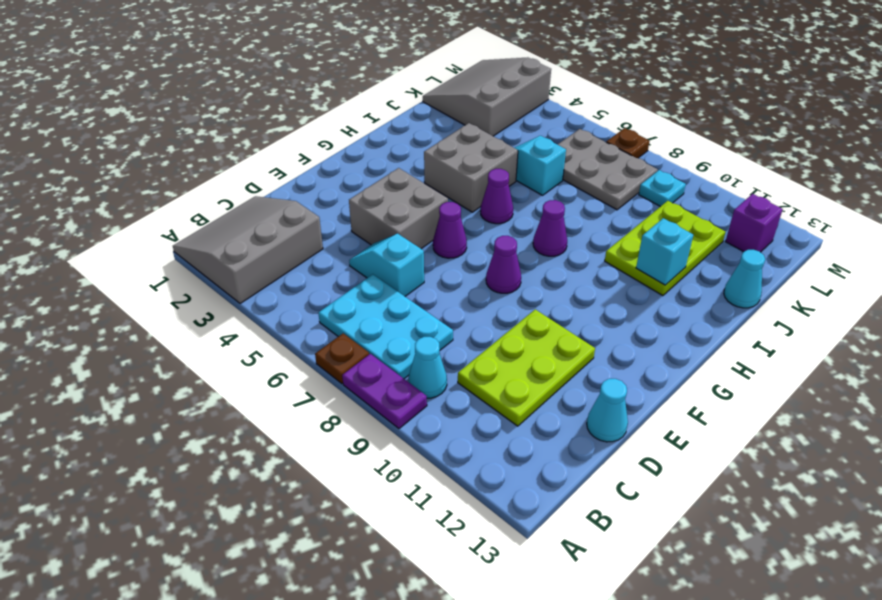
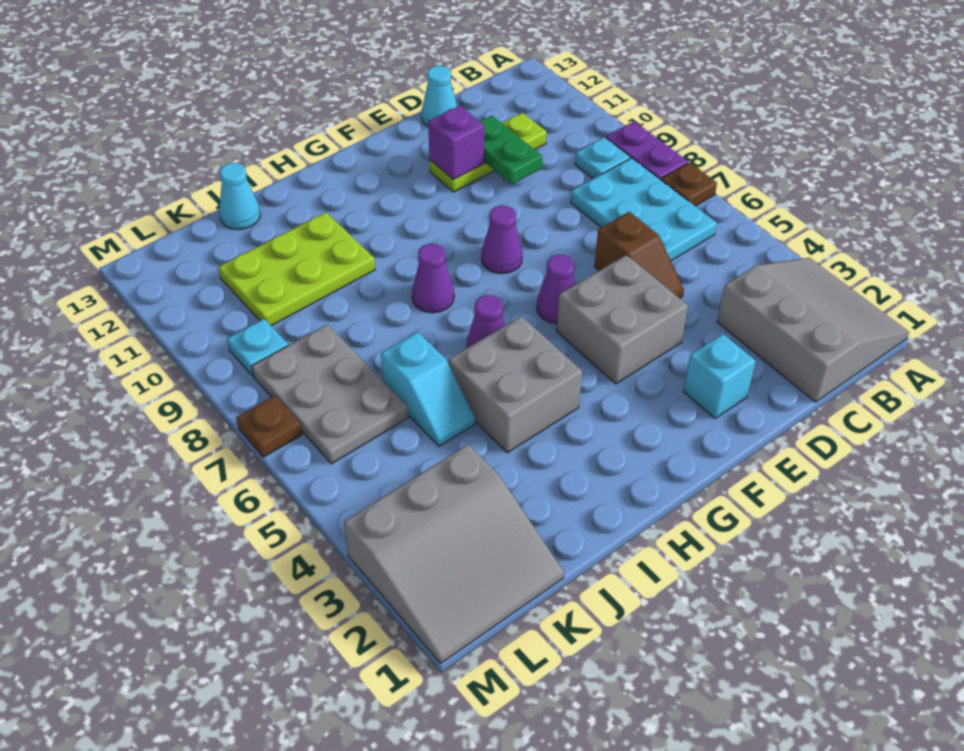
grey 3x3 slope [173,196,323,304] -> grey 3x3 slope turned to [717,258,909,402]
cyan 1x1 cone [409,337,447,398] -> cyan 1x1 plate [575,137,630,179]
lime 2x3 plate [458,309,595,426] -> lime 1x3 plate [430,113,547,192]
cyan 1x2 slope [349,234,424,296] -> brown 1x2 slope [594,212,684,298]
none -> green 1x2 plate [480,116,542,184]
cyan 1x1 brick [636,218,693,285] -> cyan 1x1 brick moved to [684,334,755,419]
purple 1x1 brick [726,194,783,252] -> purple 1x1 brick moved to [428,106,484,180]

